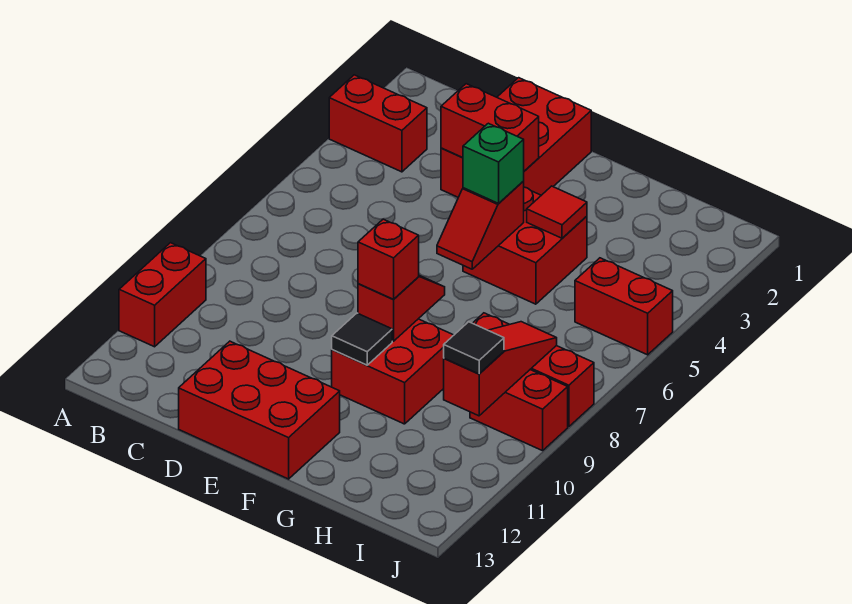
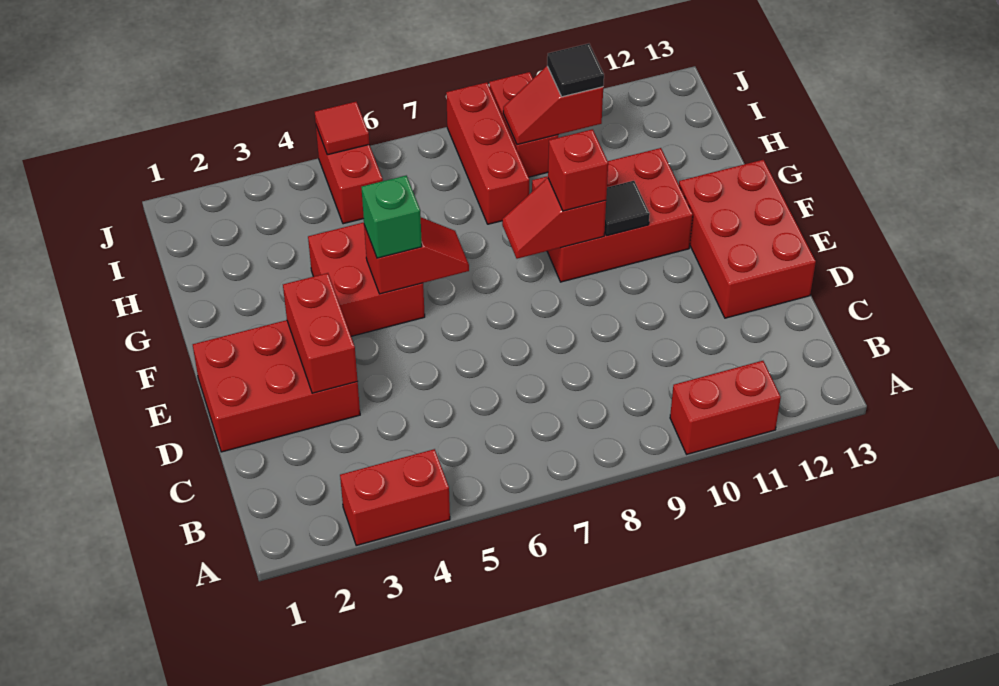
red 1x2 brick [329,75,427,172] -> red 1x2 brick turned to [340,449,450,545]
red 2x2 brick [332,319,454,424] -> red 2x3 brick [532,148,693,282]
red 1x1 tile [527,186,587,238] -> red 1x1 tile moved to [315,102,369,155]
red 1x3 slope [444,322,557,416] -> red 1x2 slope [503,66,603,145]

